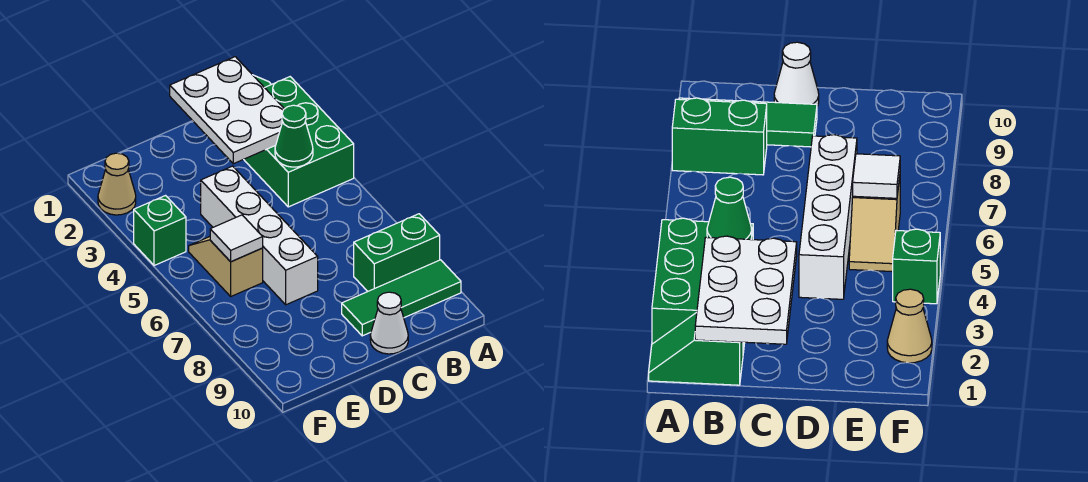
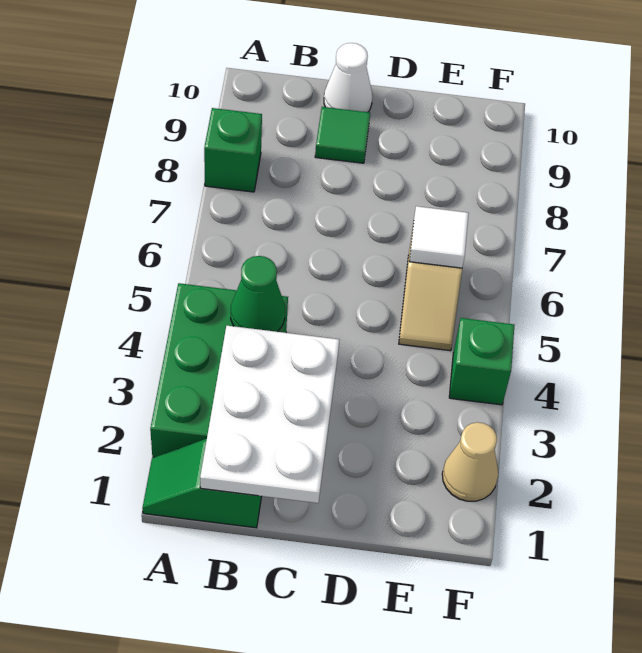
green 1x2 brick [354,214,440,291] -> green 1x1 brick [204,108,262,192]
green 1x3 tile [342,260,461,336] -> green 1x1 tile [315,107,370,163]
white 1x4 brick [201,166,318,305] -> none

